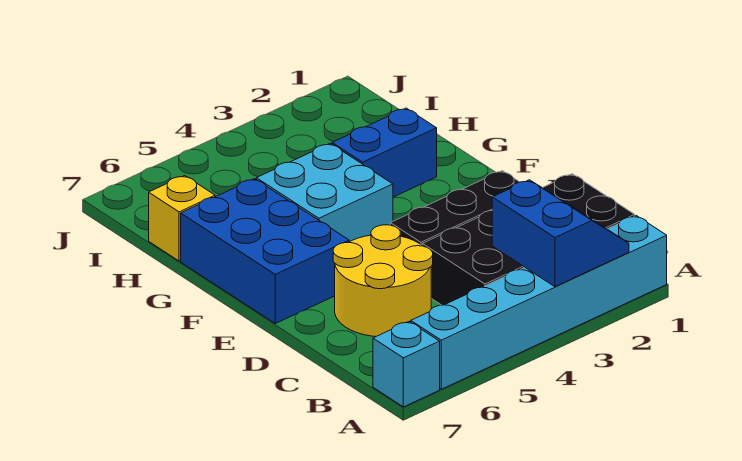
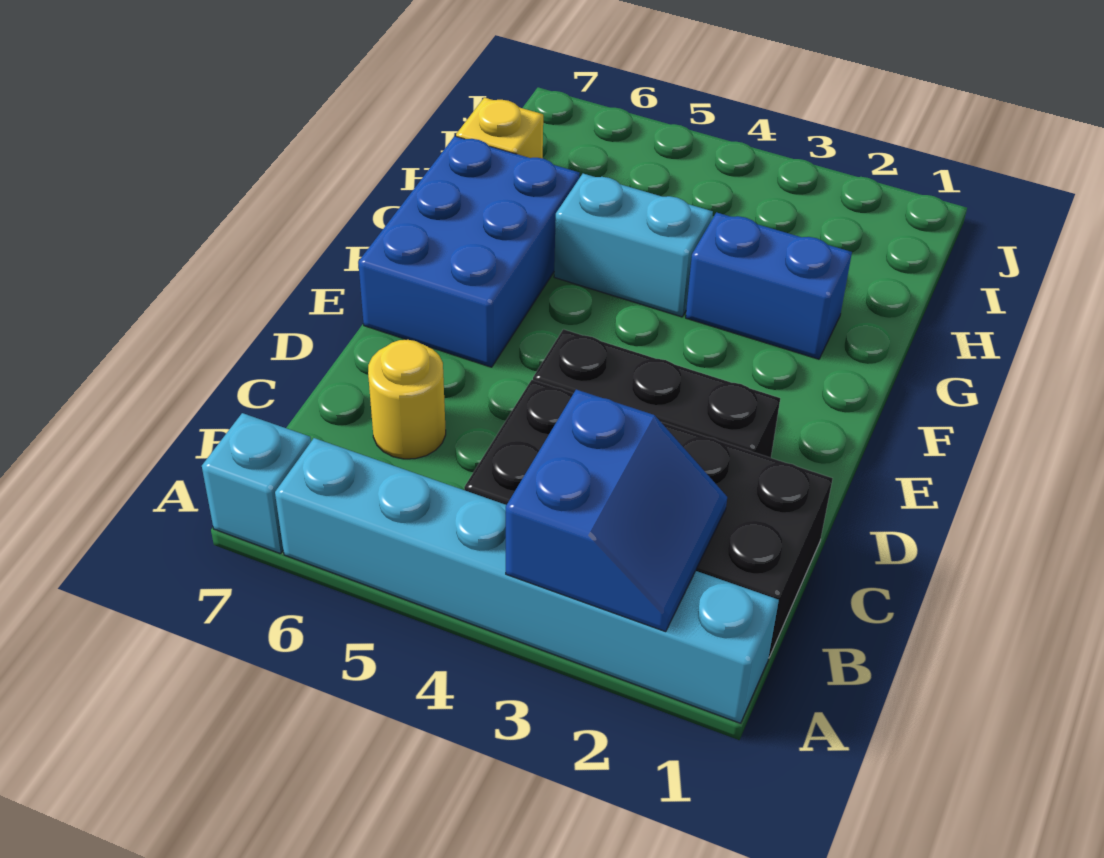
yellow 2x2 round brick [333,225,433,337] -> yellow 1x1 round brick [368,340,446,459]
cyan 2x2 brick [256,143,393,242] -> cyan 1x2 brick [554,174,713,317]

